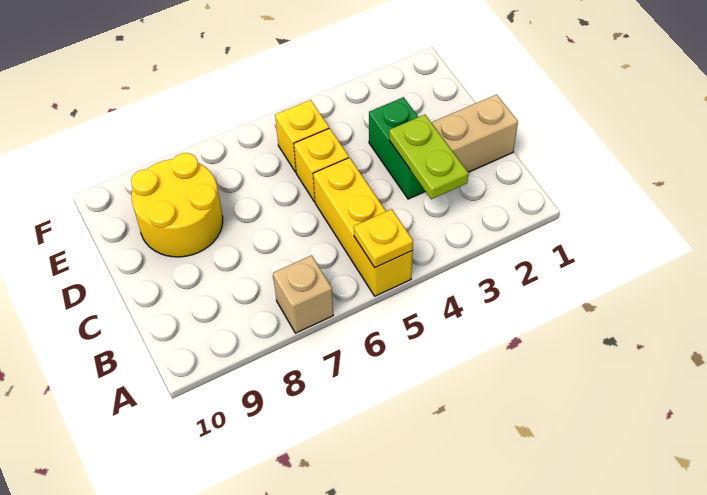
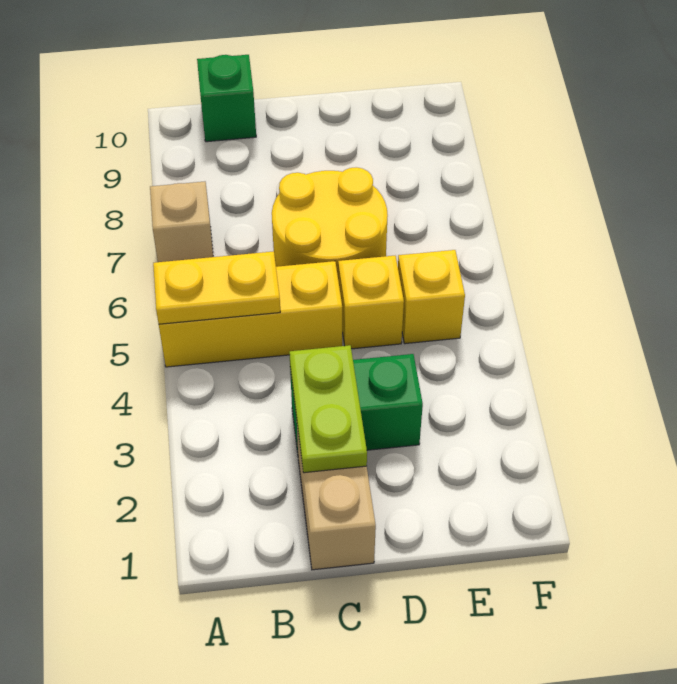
yellow 1x1 plate [354,209,413,268] -> yellow 1x2 plate [153,251,280,324]
lime 1x2 plate [389,115,468,199] -> lime 1x2 plate turned to [289,345,367,473]
none -> green 1x1 brick [197,55,256,142]
yellow 2x2 round brick [131,153,223,257] -> yellow 2x2 round brick moved to [272,167,388,275]

